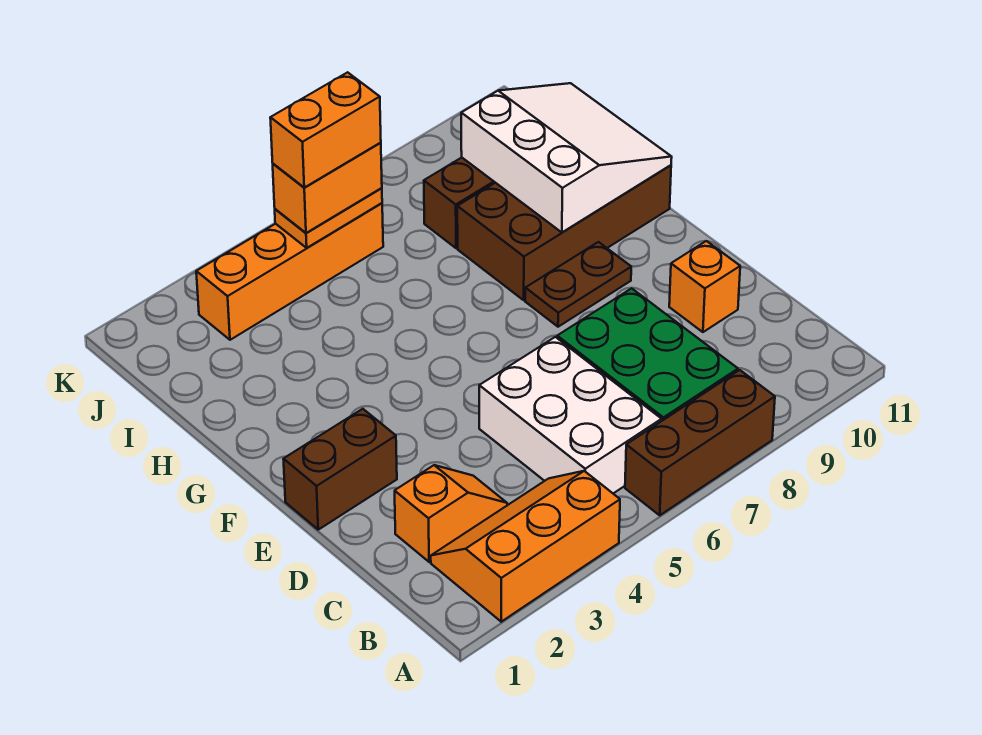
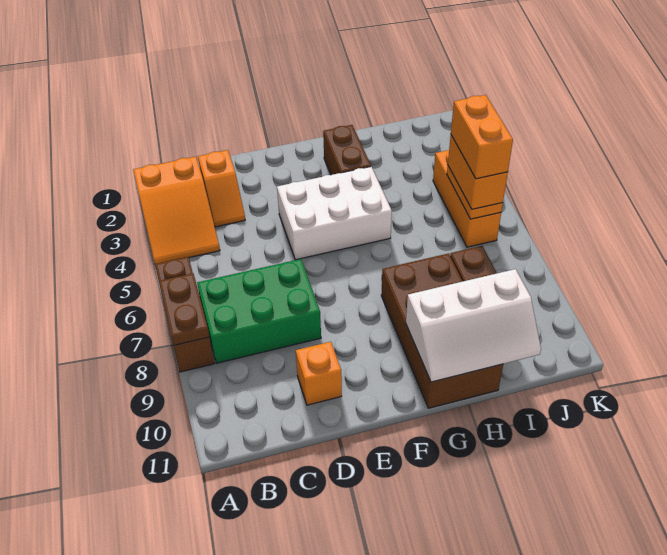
orange 2x3 slope [431,471,620,622] -> orange 2x3 slope turned to [133,157,220,264]
white 2x3 brick [479,337,662,493] -> white 2x3 brick moved to [277,167,392,260]
brown 1x2 brick [283,409,397,530] -> brown 1x2 brick moved to [323,125,371,175]
brown 1x2 plate [525,242,631,327] -> brown 1x2 plate moved to [159,273,209,345]
white 3x3 slope [461,83,672,232] -> white 2x3 slope [406,269,541,382]
orange 1x4 brick [196,203,383,340] -> orange 1x3 brick [433,150,501,247]

